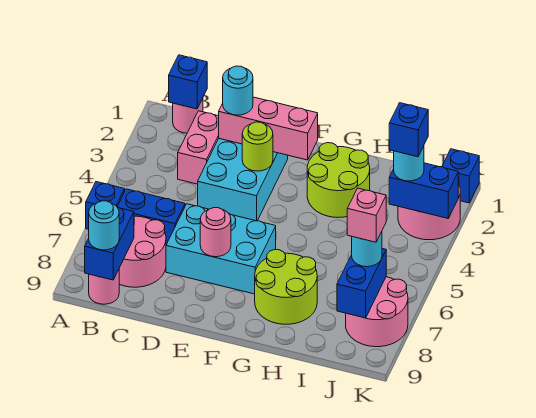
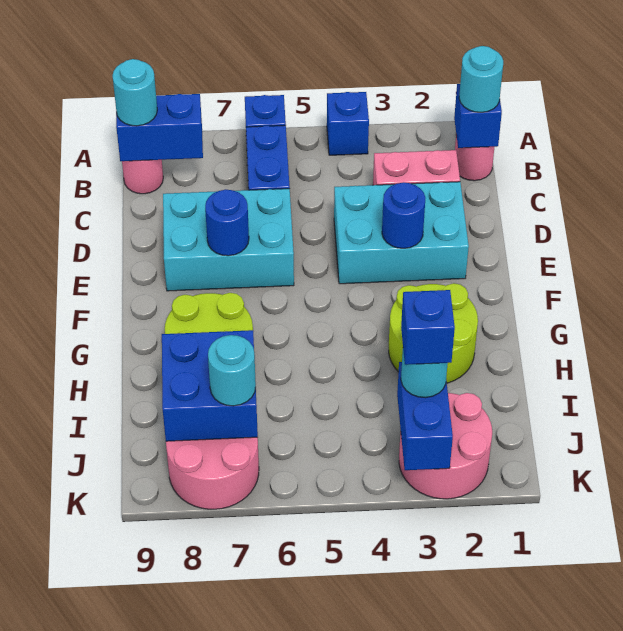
pink 2x2 round brick [119,216,166,287] -> none
pink 1x3 brick [219,97,318,160] -> none
cyan 1x1 round brick [223,66,253,115] -> cyan 1x1 round brick moved to [459,46,503,112]
cyan 2x3 brick [166,204,276,294] -> cyan 2x3 brick turned to [163,189,294,291]
lime 1x1 round brick [242,122,273,171] -> blue 1x1 round brick [382,182,425,248]
pink 1x1 round brick [200,208,231,257] -> blue 1x1 round brick [205,189,249,256]
blue 1x2 brick [337,249,386,318] -> blue 2x2 brick [162,330,258,441]
pink 1x1 brick [347,188,386,242] -> none
blue 1x1 brick [442,149,479,203] -> blue 1x1 brick moved to [327,92,369,155]

